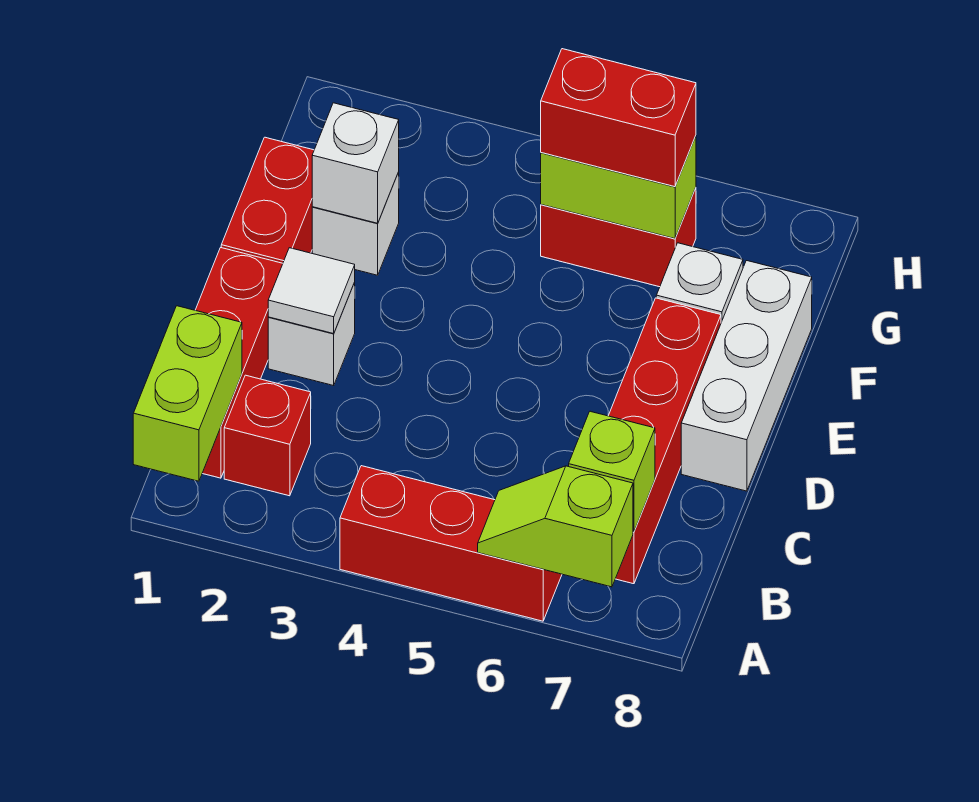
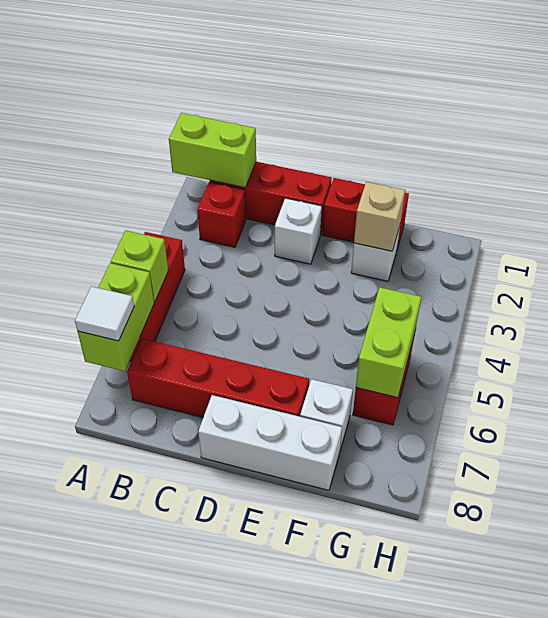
lime 1x2 slope [478,466,633,587] -> lime 1x2 brick [78,263,154,371]
lime 1x1 brick [569,411,655,532] -> lime 1x1 brick moved to [111,230,168,302]
white 1x1 tile [268,248,355,334] -> white 1x1 tile moved to [75,286,134,341]
white 1x1 brick [312,103,399,223] -> tan 1x1 brick [354,182,405,251]
red 1x2 brick [541,49,696,187] -> none

